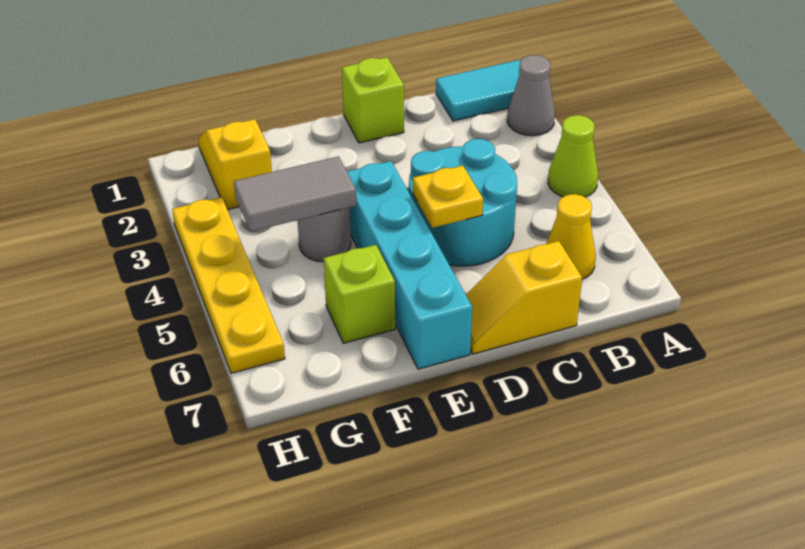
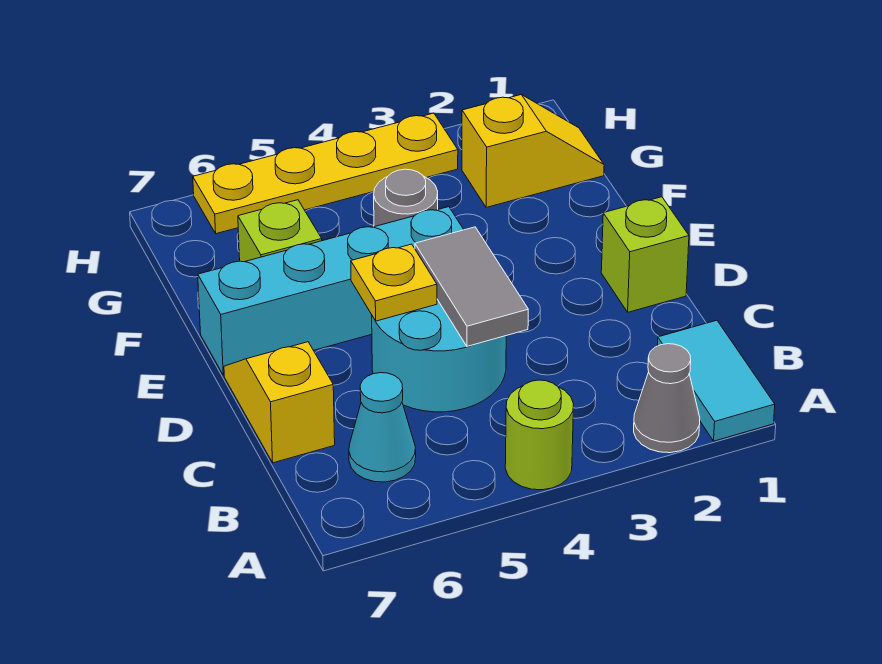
lime 1x1 cone [548,115,598,197] -> lime 1x1 round brick [505,380,574,490]
yellow 1x1 cone [546,194,596,279] -> cyan 1x1 cone [349,373,416,482]
grey 1x2 tile [234,156,356,232] -> grey 1x2 tile moved to [415,227,528,346]

